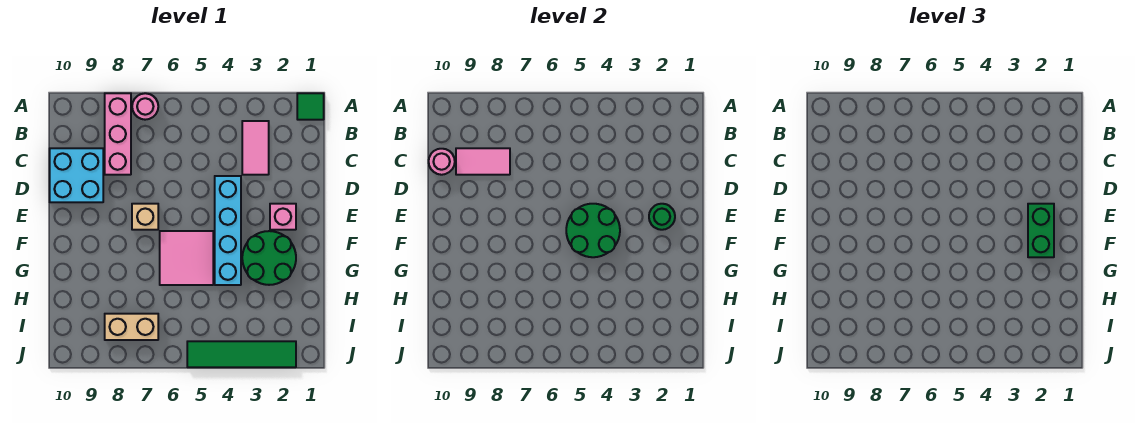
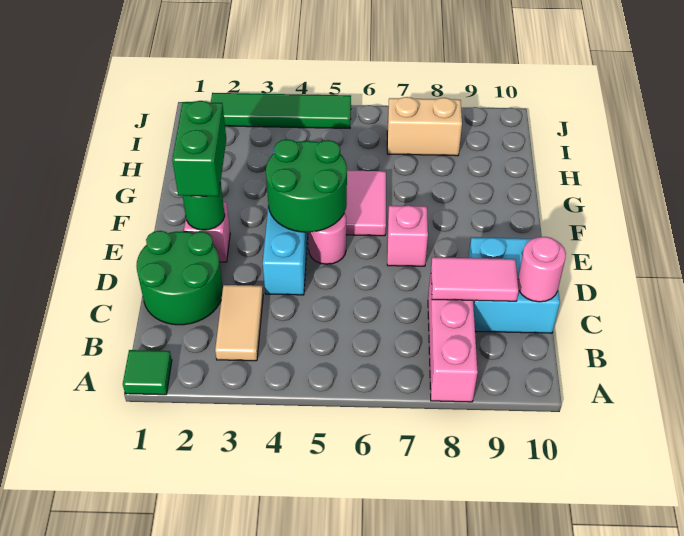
pink 1x1 round brick [132,93,158,120] -> pink 1x1 round brick moved to [308,213,346,264]
pink 1x2 tile [242,121,269,175] -> tan 1x2 tile [215,285,263,361]
tan 1x1 brick [132,204,158,230] -> pink 1x1 brick [387,205,428,266]
green 2x2 round brick [242,231,296,285] -> green 2x2 round brick moved to [137,231,223,325]

